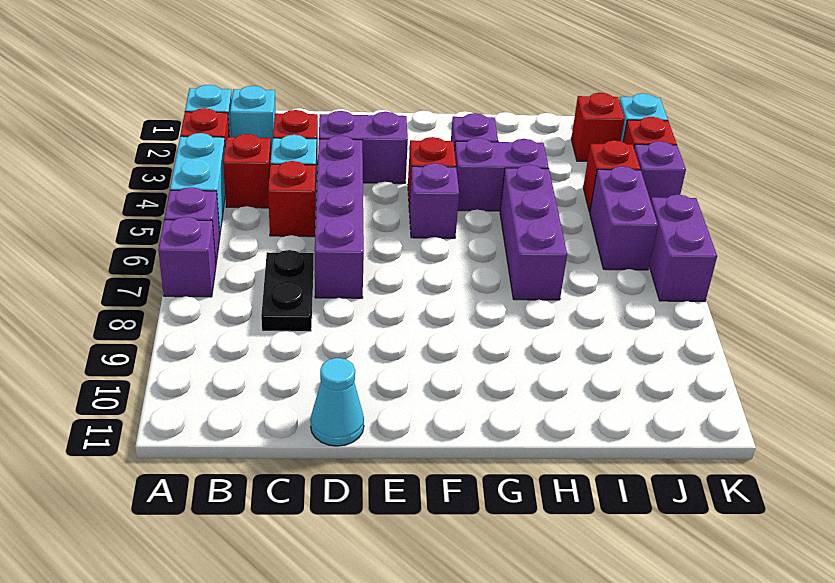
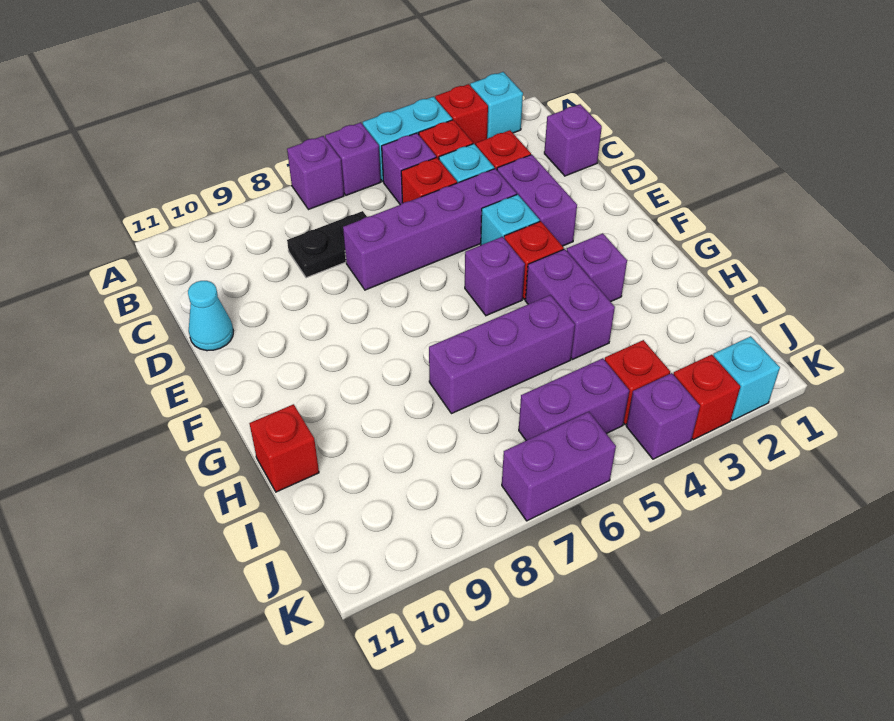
cyan 1x1 brick [230,86,276,152] -> cyan 1x1 brick moved to [481,194,540,245]
none -> purple 1x1 brick [382,133,436,205]
none -> purple 1x1 brick [544,104,602,176]
red 1x1 brick [571,93,625,161] -> red 1x1 brick moved to [249,404,319,492]

